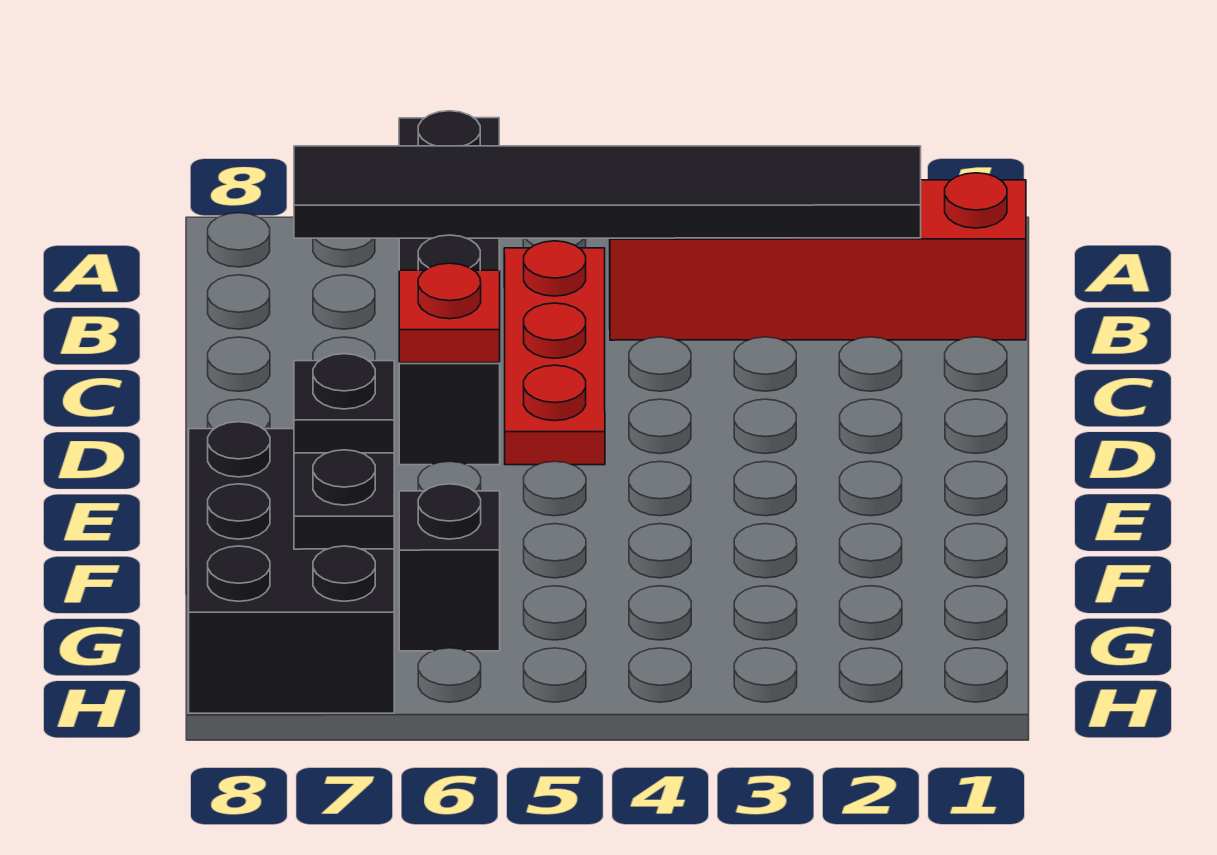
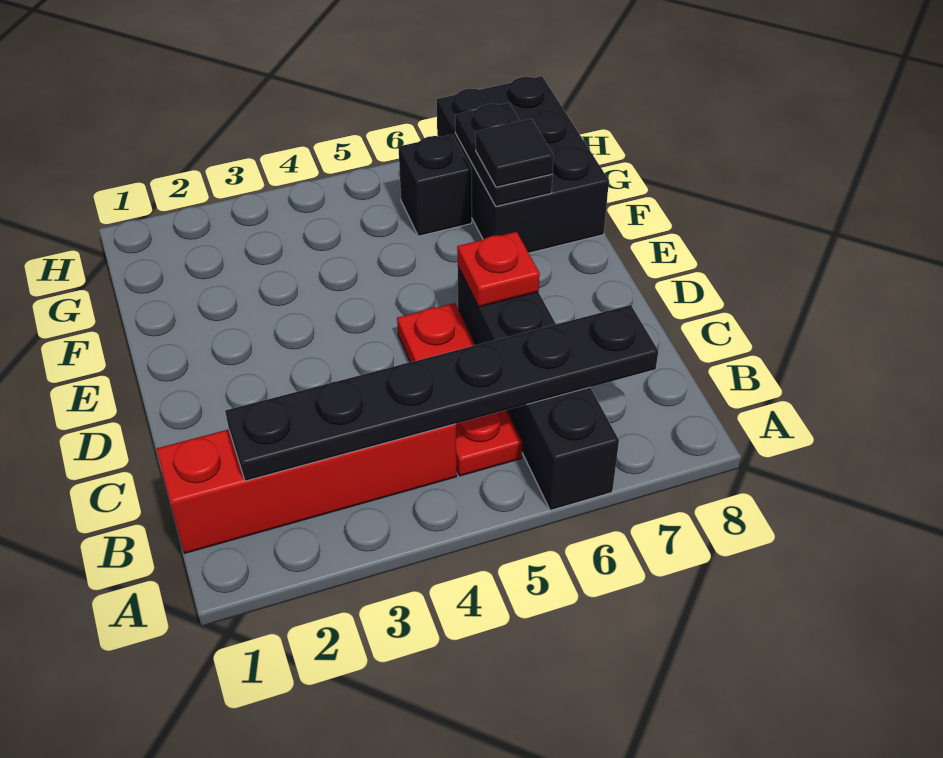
black 1x6 tile [294,146,921,238] -> black 1x6 plate [225,305,658,481]
black 1x1 plate [294,354,394,453] -> black 1x1 tile [476,119,554,187]

